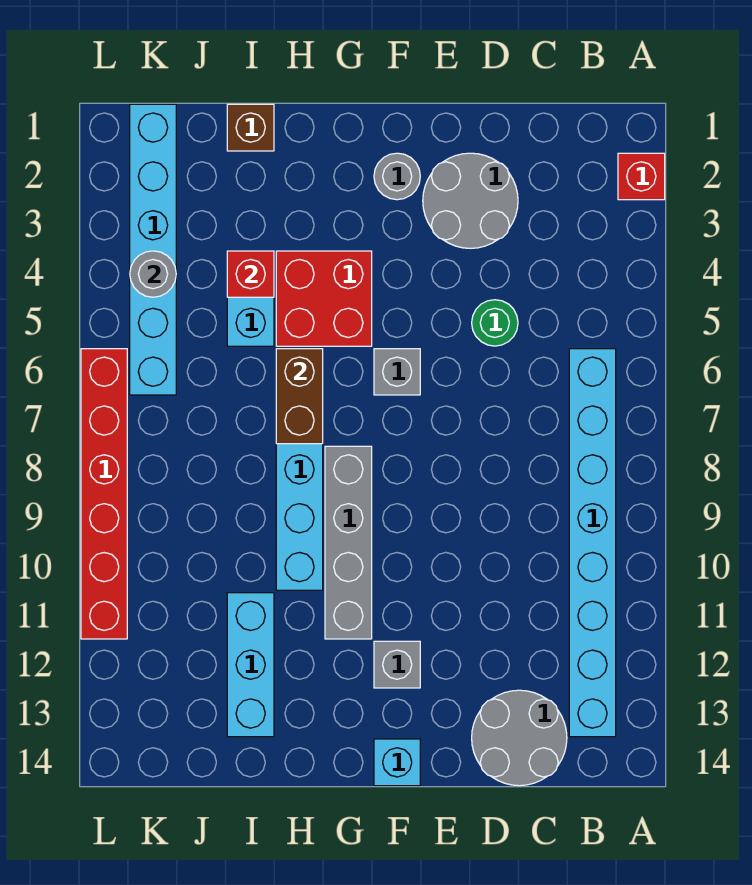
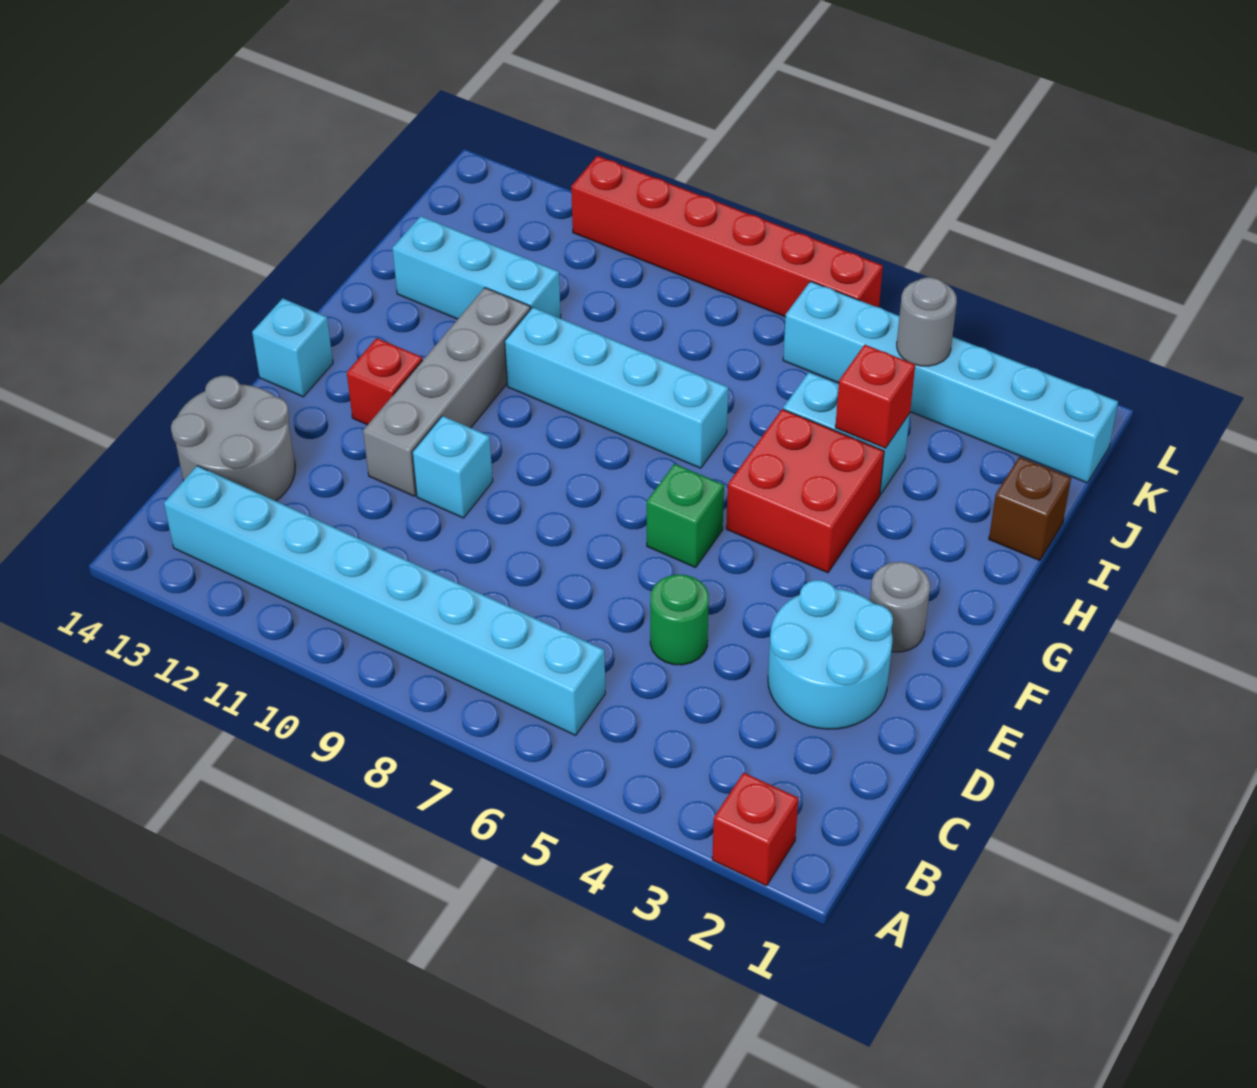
grey 2x2 round brick [423,153,518,248] -> cyan 2x2 round brick [768,580,893,729]
none -> cyan 1x1 brick [412,416,493,518]
grey 1x1 brick [374,349,420,395] -> green 1x1 brick [647,464,724,567]
grey 1x1 brick [374,641,420,688] -> red 1x1 brick [347,338,423,425]
grey 1x4 brick [325,446,372,639] -> grey 1x4 brick turned to [363,288,530,496]
brown 1x2 brick [276,349,323,444] -> none

